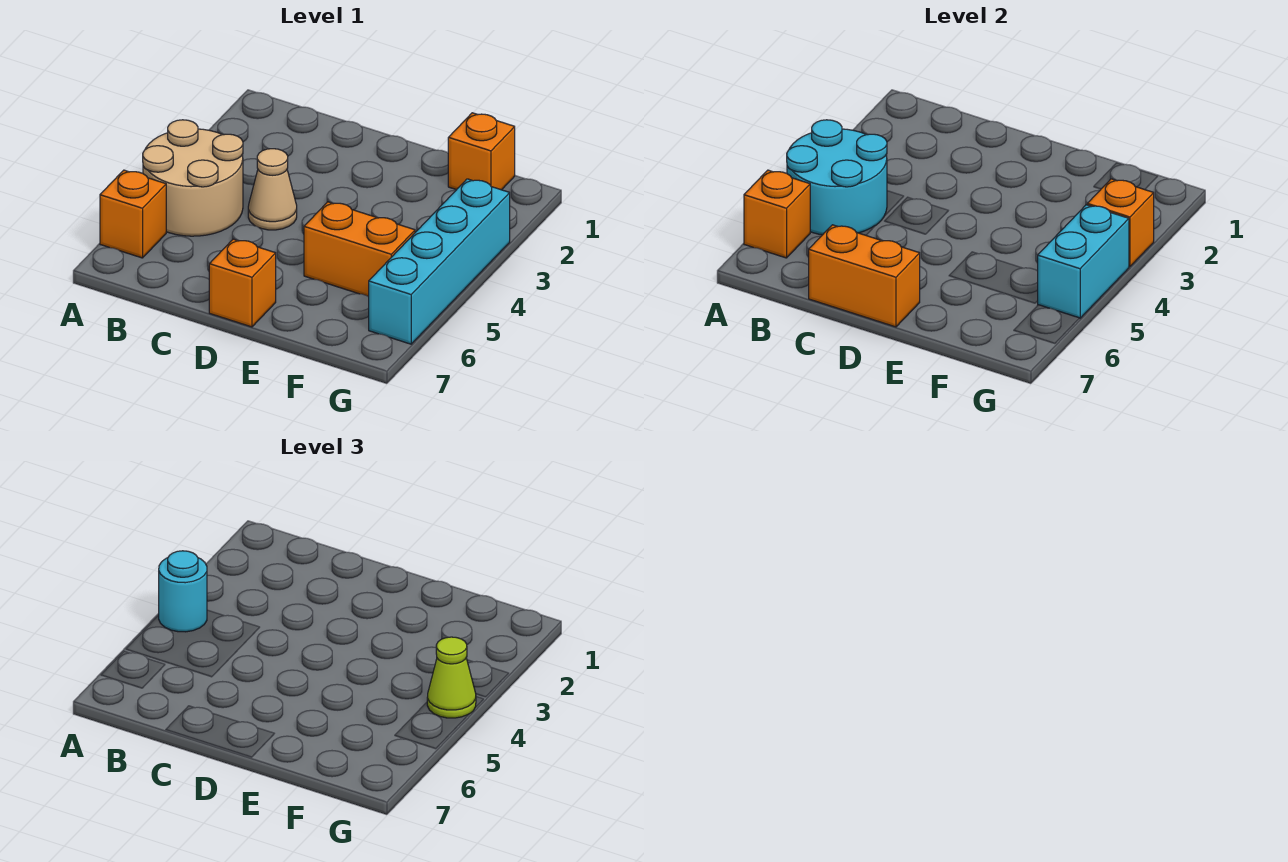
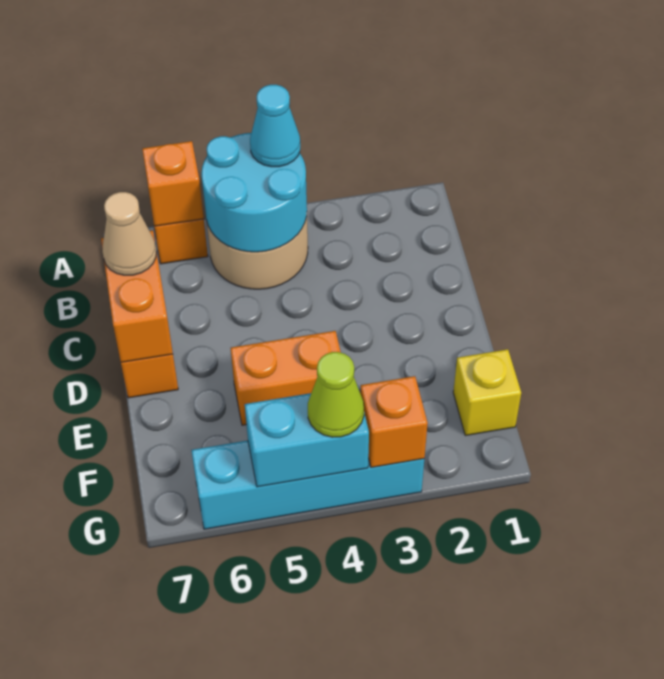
cyan 1x1 round brick [159,551,207,632] -> cyan 1x1 cone [250,85,300,167]
tan 1x1 cone [248,149,297,230] -> tan 1x1 cone moved to [102,192,156,275]
orange 1x2 brick [304,202,415,297] -> orange 1x2 brick turned to [231,331,341,425]
orange 1x1 brick [448,113,515,190] -> yellow 1x1 brick [453,349,521,436]

